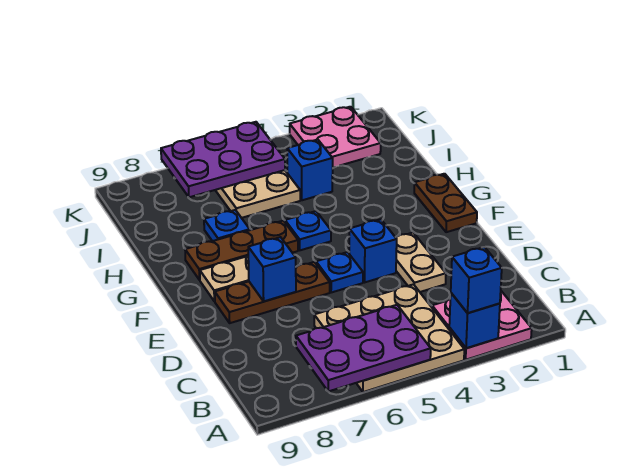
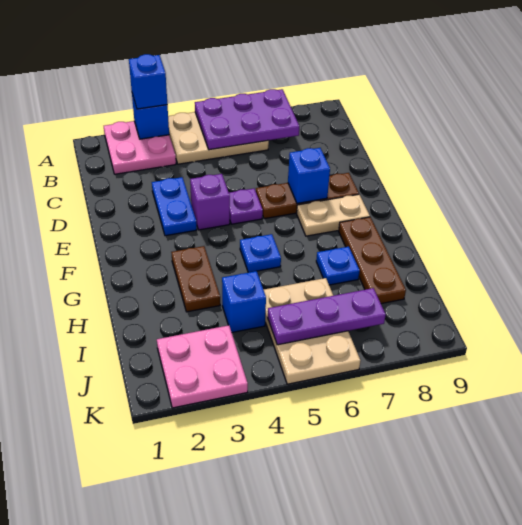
tan 3x3 plate [314,284,464,392] -> tan 2x3 plate [168,112,269,164]
tan 1x2 plate [396,233,446,292] -> blue 1x2 plate [152,177,197,236]
blue 1x1 brick [349,219,397,283] -> purple 1x1 brick [190,174,230,230]
blue 1x1 plate [316,252,363,293] -> purple 1x1 plate [229,189,263,224]
brown 1x2 plate [414,174,477,232] -> brown 1x2 plate moved to [171,246,220,312]
brown 1x3 plate [185,221,298,280] -> brown 1x3 plate turned to [339,217,406,304]
purple 2x3 plate [161,122,285,197] -> purple 1x3 plate [268,288,386,345]

